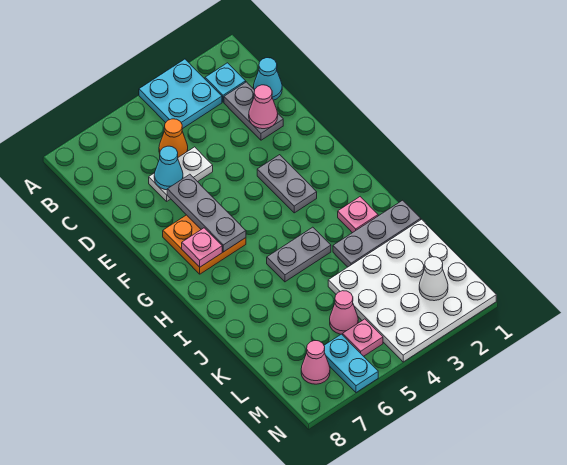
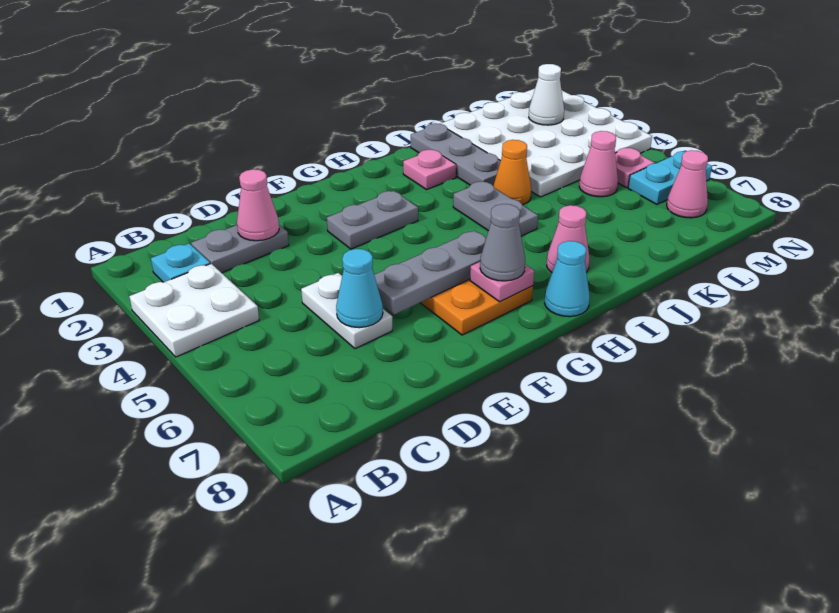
cyan 2x2 plate [139,59,222,129] -> white 2x2 plate [129,264,259,357]
cyan 1x1 cone [253,58,282,100] -> cyan 1x1 cone moved to [544,241,590,317]
orange 1x1 cone [159,119,188,157] -> orange 1x1 cone moved to [493,140,531,205]
none -> grey 1x1 cone [480,204,525,281]
none -> pink 1x1 cone [547,205,589,272]

